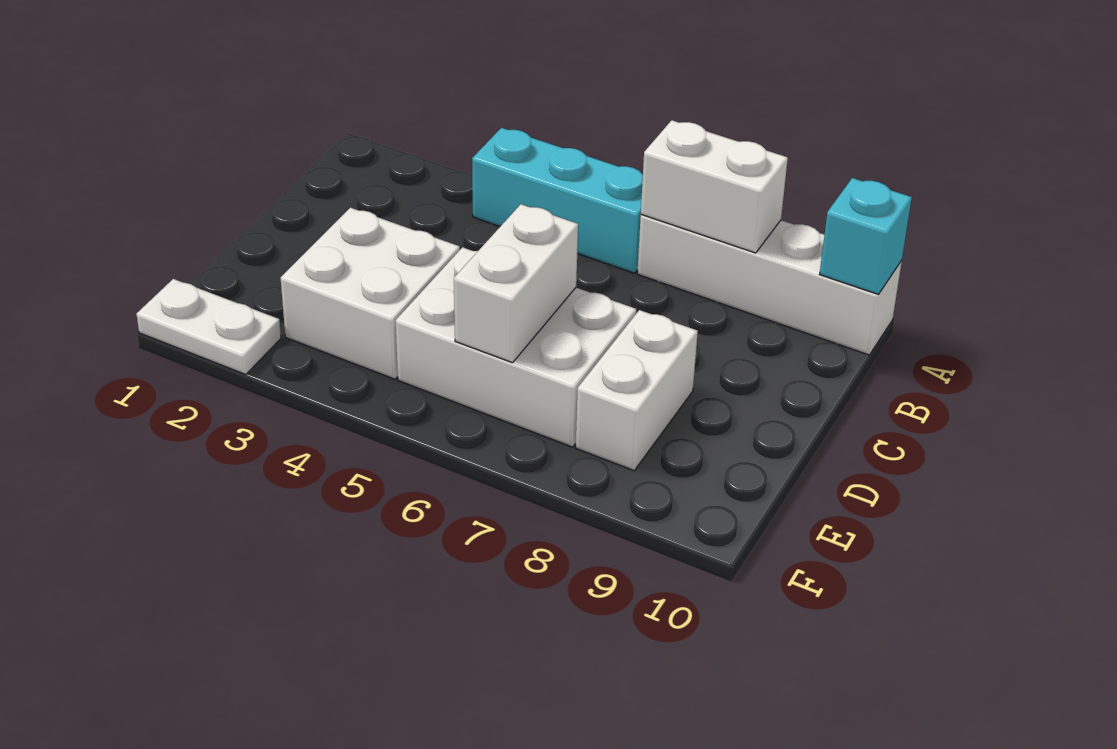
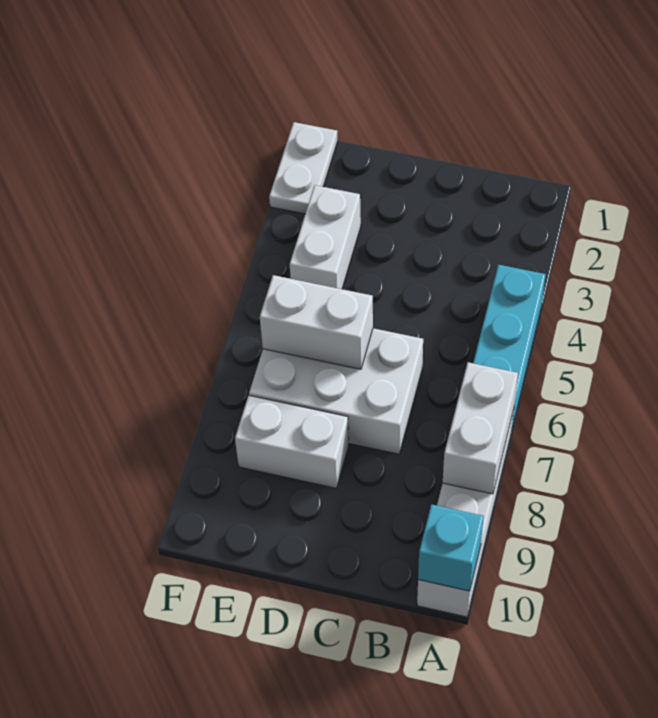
white 2x2 brick [280,208,460,379] -> white 1x2 brick [290,185,361,289]
white 2x3 brick [396,247,636,447] -> white 2x3 brick turned to [249,328,423,454]

